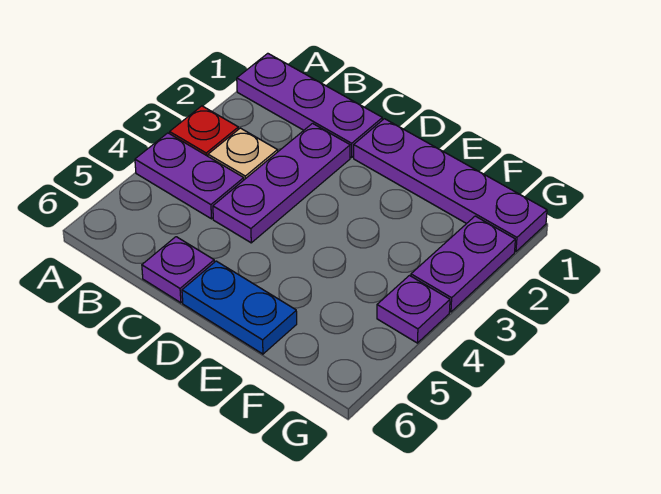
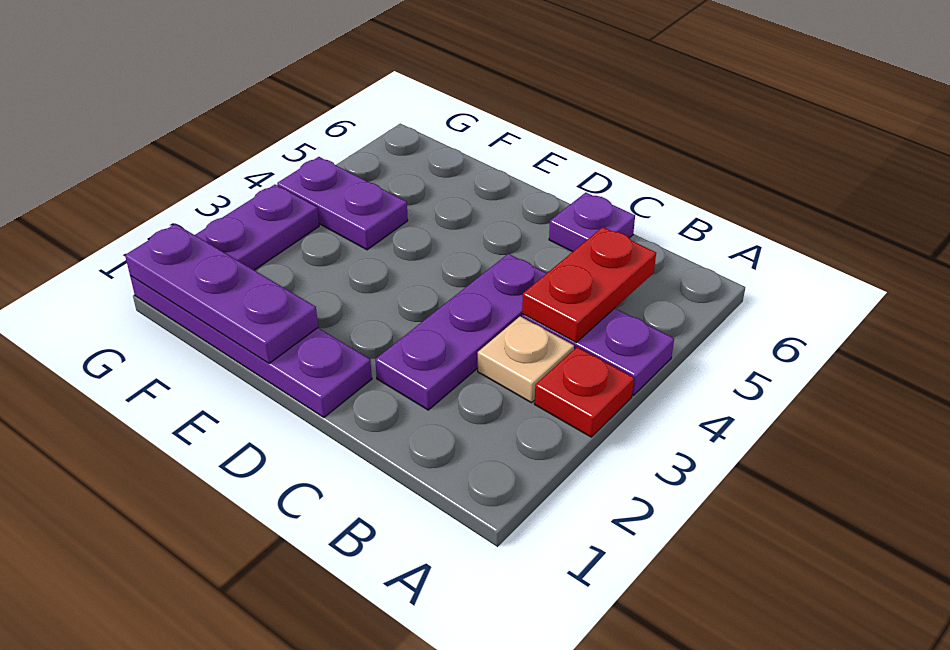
purple 1x3 plate [237,53,382,158] -> purple 1x3 plate moved to [125,224,318,363]
none -> red 1x2 plate [522,227,656,342]
blue 1x2 plate [182,261,297,354] -> none
purple 1x1 plate [377,276,450,343] -> purple 1x2 plate [277,157,408,250]

